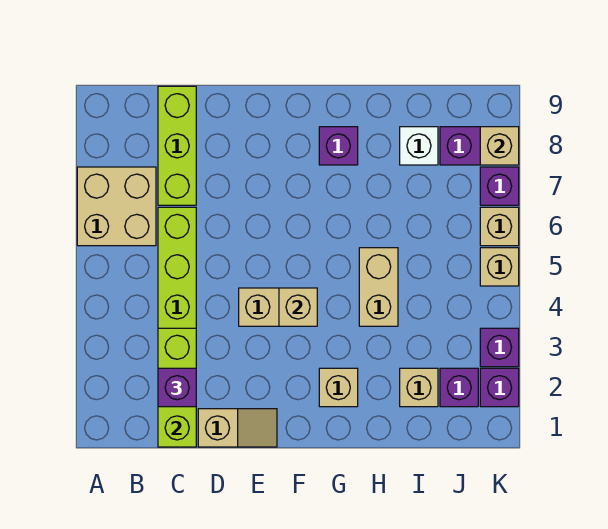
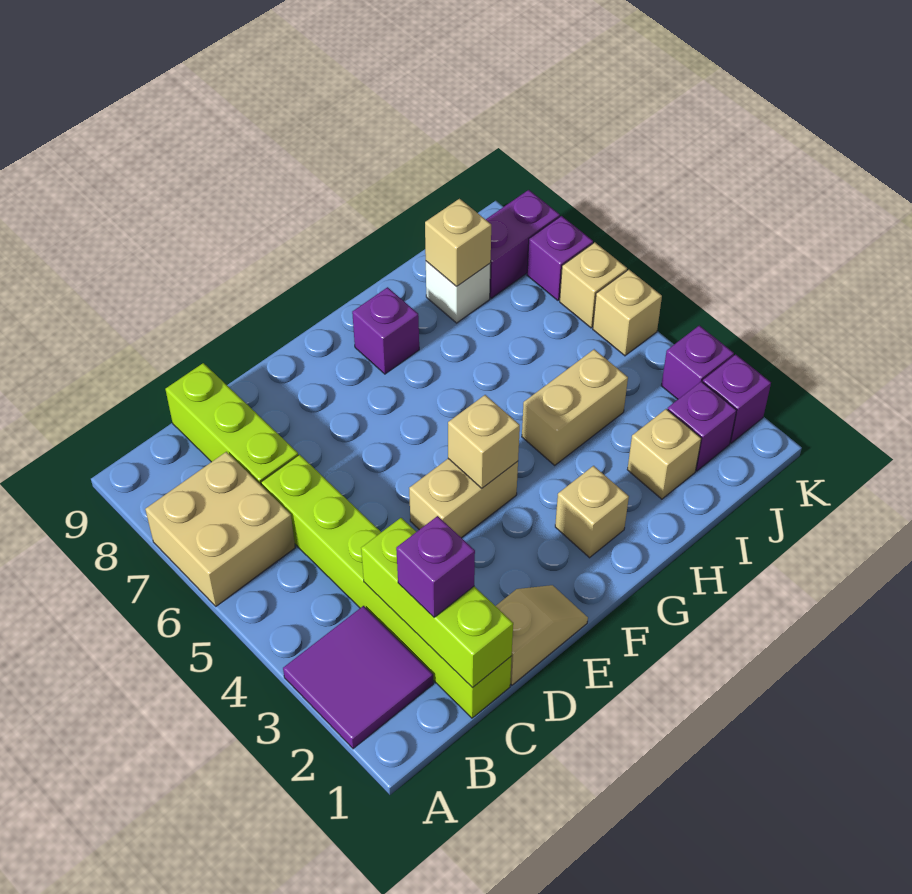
none -> purple 2x2 tile [283,606,433,749]
tan 1x2 brick [359,248,398,326] -> tan 1x2 brick turned to [522,349,628,465]
tan 1x1 brick [480,127,519,165] -> tan 1x1 brick moved to [425,199,491,286]

